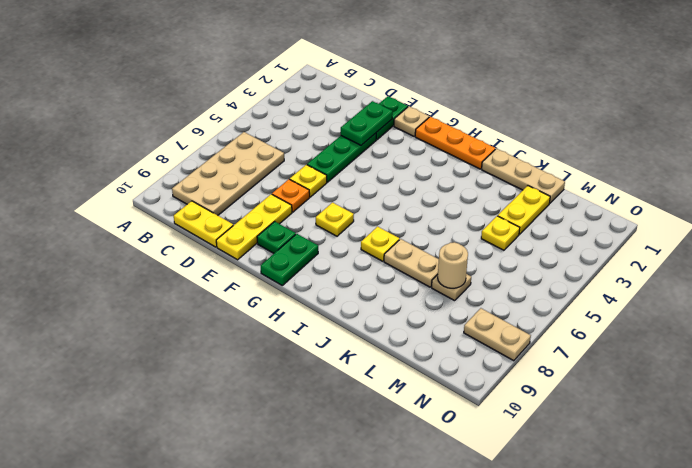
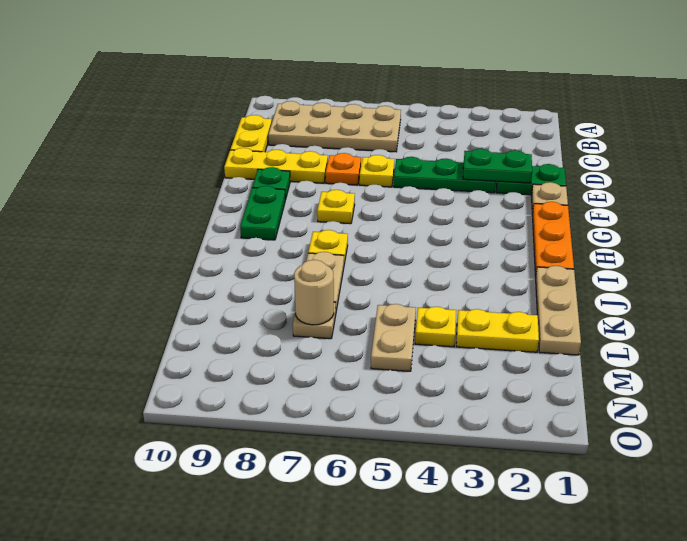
green 1x2 plate [261,234,318,285] -> green 1x2 plate turned to [240,186,285,240]
tan 1x2 plate [464,308,531,361] -> tan 1x2 plate moved to [371,304,416,371]

